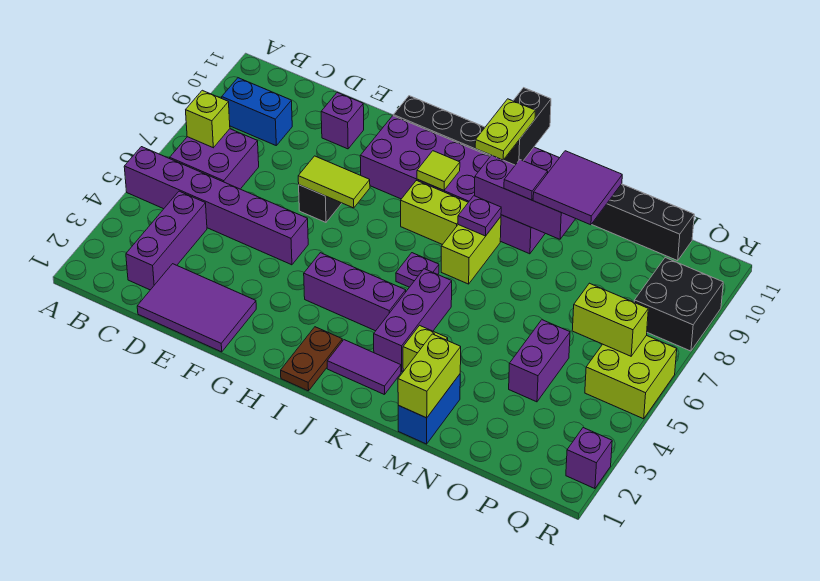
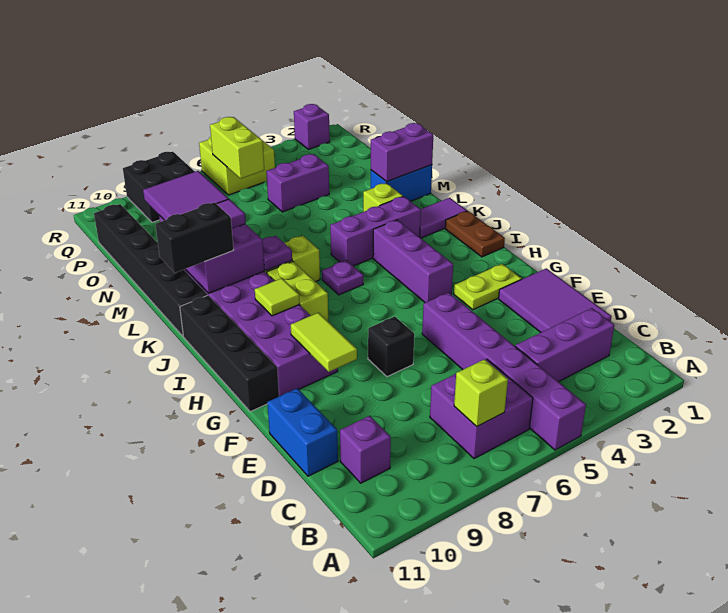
blue 1x2 brick [222,78,292,145] -> blue 1x2 brick moved to [267,388,338,476]
purple 1x1 brick [321,93,364,149] -> purple 1x1 brick moved to [340,416,391,483]
lime 1x2 tile [298,156,370,208] -> lime 1x2 tile moved to [291,313,357,372]
brown 1x2 plate [281,327,342,391] -> brown 1x2 plate turned to [445,211,505,257]
purple 1x2 tile [327,340,401,395] -> purple 1x2 tile turned to [420,198,467,238]
lime 1x2 plate [475,99,535,160] -> lime 1x2 plate moved to [454,264,521,310]
lime 1x2 brick [398,334,461,418] -> purple 1x2 brick [371,123,433,182]

